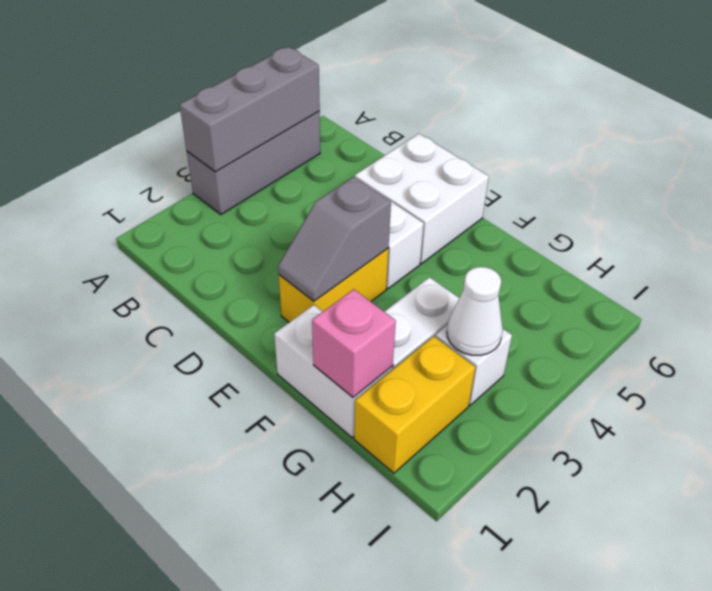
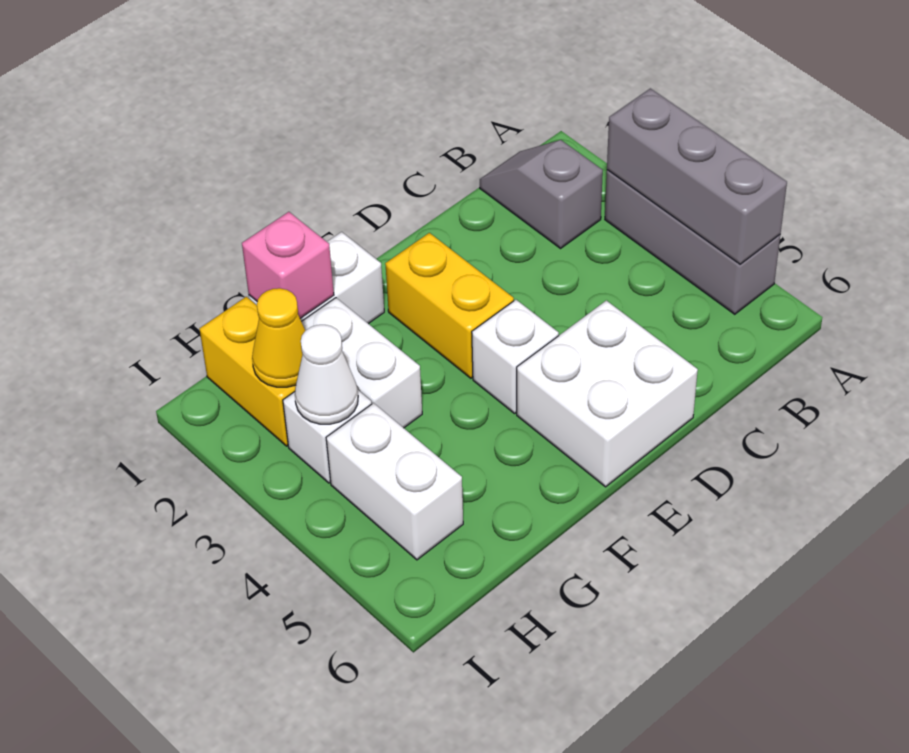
grey 1x2 slope [278,177,391,301] -> grey 1x2 slope moved to [480,140,603,248]
none -> yellow 1x1 cone [252,288,305,387]
none -> white 1x2 brick [326,403,463,560]

